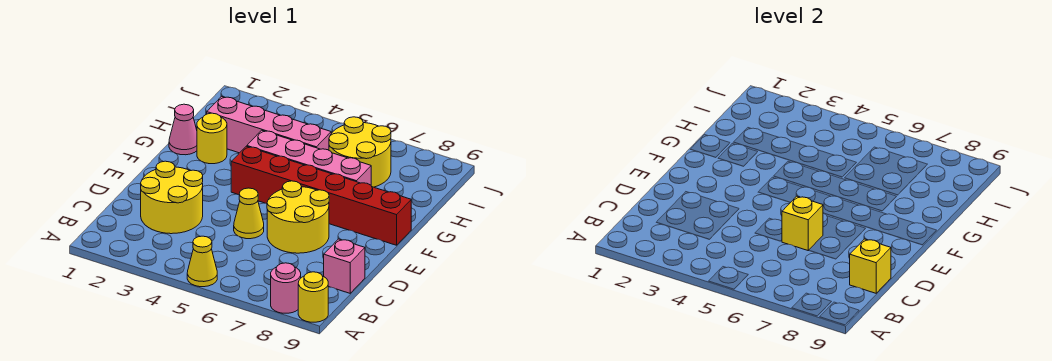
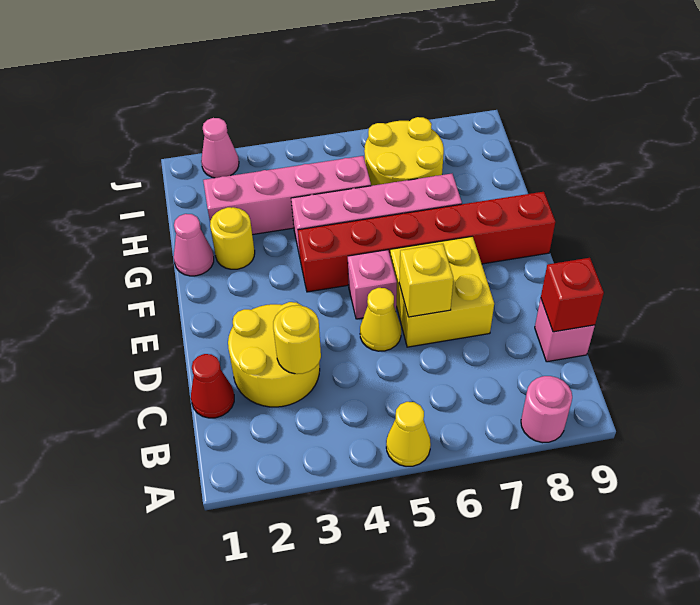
yellow 1x1 round brick [298,272,328,322] -> yellow 1x1 round brick moved to [273,305,321,374]
none -> red 1x1 cone [191,354,234,418]
yellow 1x1 brick [850,239,891,293] -> red 1x1 brick [541,258,604,332]
yellow 2x2 round brick [267,181,329,253] -> yellow 2x2 brick [390,236,494,347]
none -> pink 1x1 brick [348,250,397,319]
none -> pink 1x1 cone [201,118,239,178]

